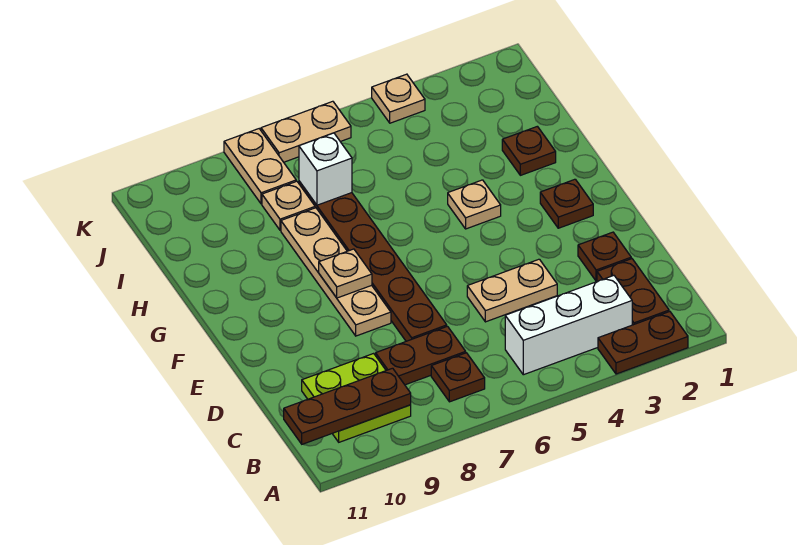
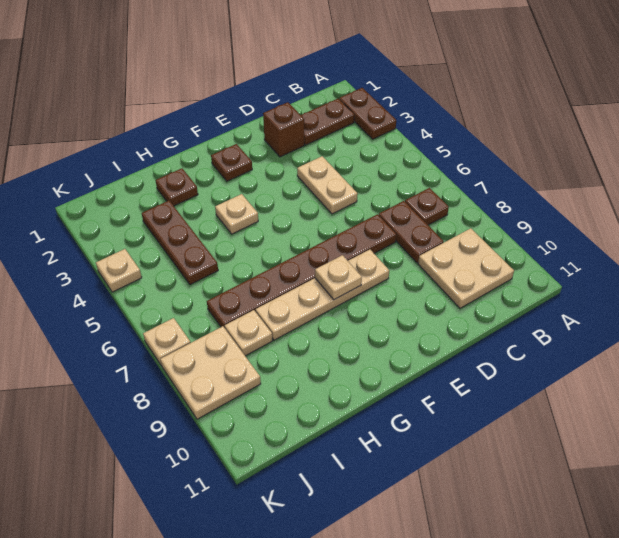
white 1x3 brick [505,276,632,375] -> none
lime 2x2 plate [302,353,411,442] -> tan 2x2 plate [418,228,514,308]
brown 1x3 plate [284,368,411,444] -> brown 1x3 plate moved to [142,201,218,285]
brown 1x1 plate [578,232,631,281] -> brown 1x1 brick [263,102,304,157]
white 1x1 brick [299,133,352,205] -> none
tan 1x2 plate [224,129,296,204] -> tan 2x2 plate [160,326,261,419]
tan 1x2 plate [261,101,351,162] -> tan 1x1 plate [143,318,191,365]

